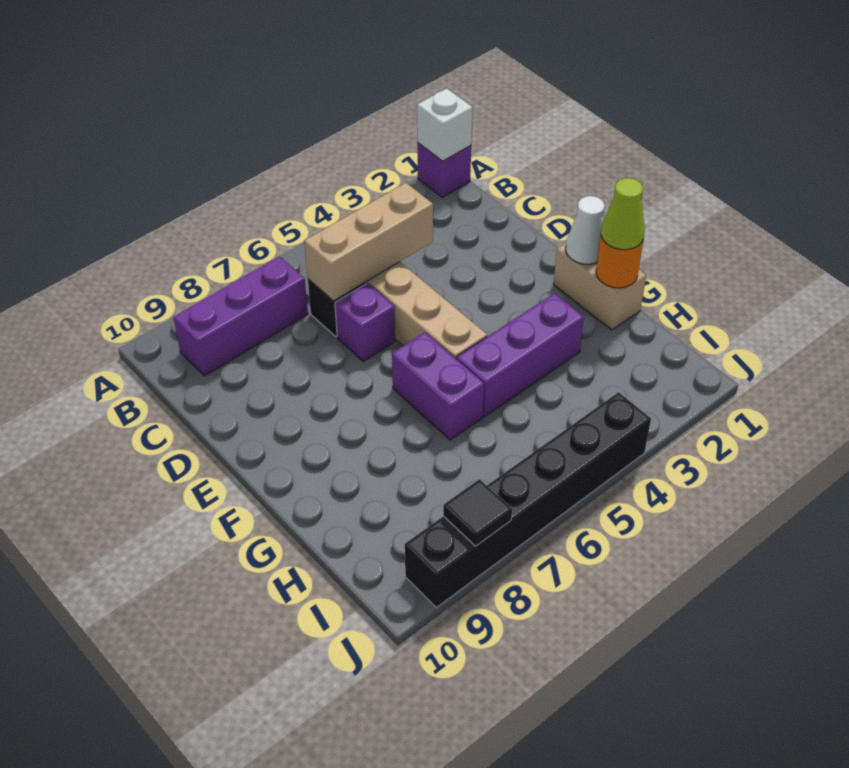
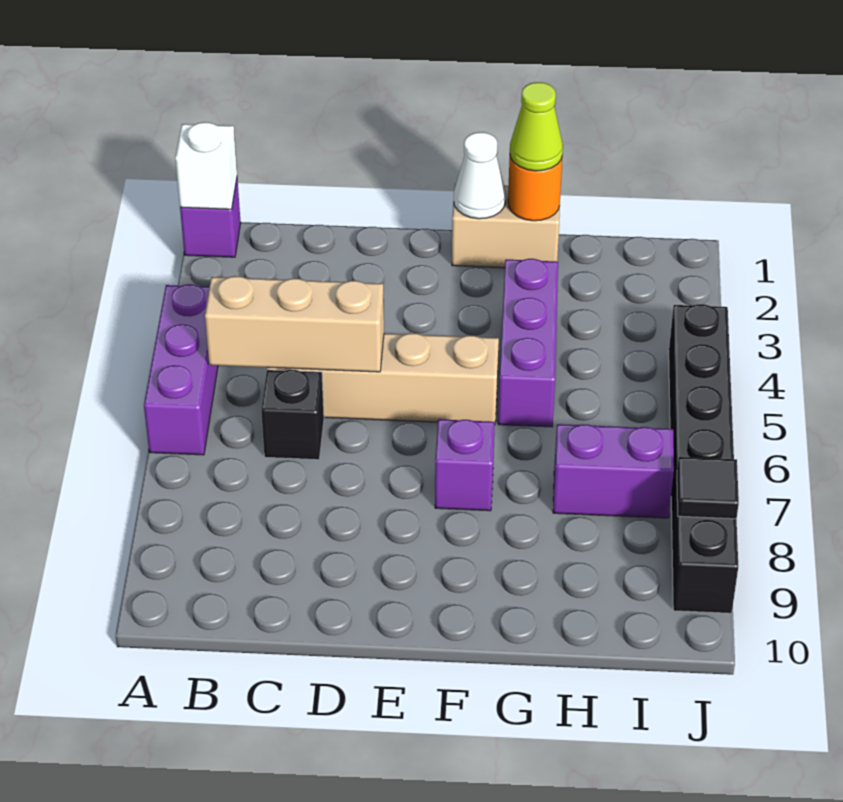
purple 1x3 brick [174,256,308,376] -> purple 1x3 brick moved to [144,284,218,455]
tan 1x3 brick [304,183,433,301] -> tan 1x3 brick turned to [205,276,384,372]
purple 1x1 brick [335,283,395,361] -> purple 1x1 brick moved to [435,419,495,511]
purple 1x2 brick [392,332,484,440] -> purple 1x2 brick moved to [553,424,674,518]

